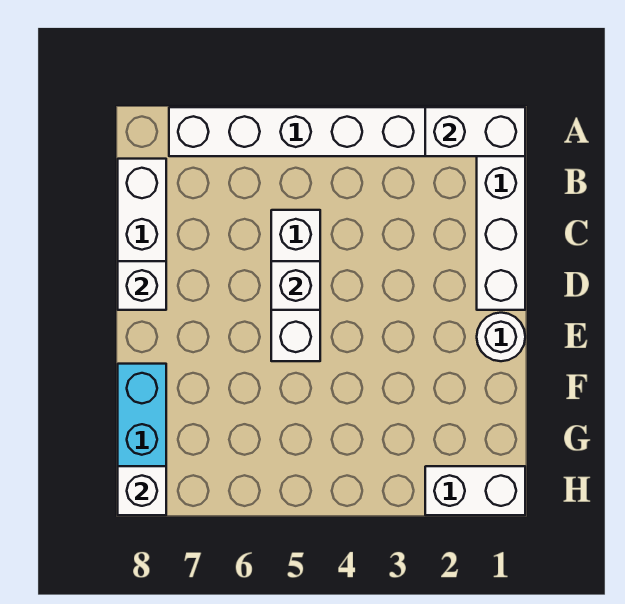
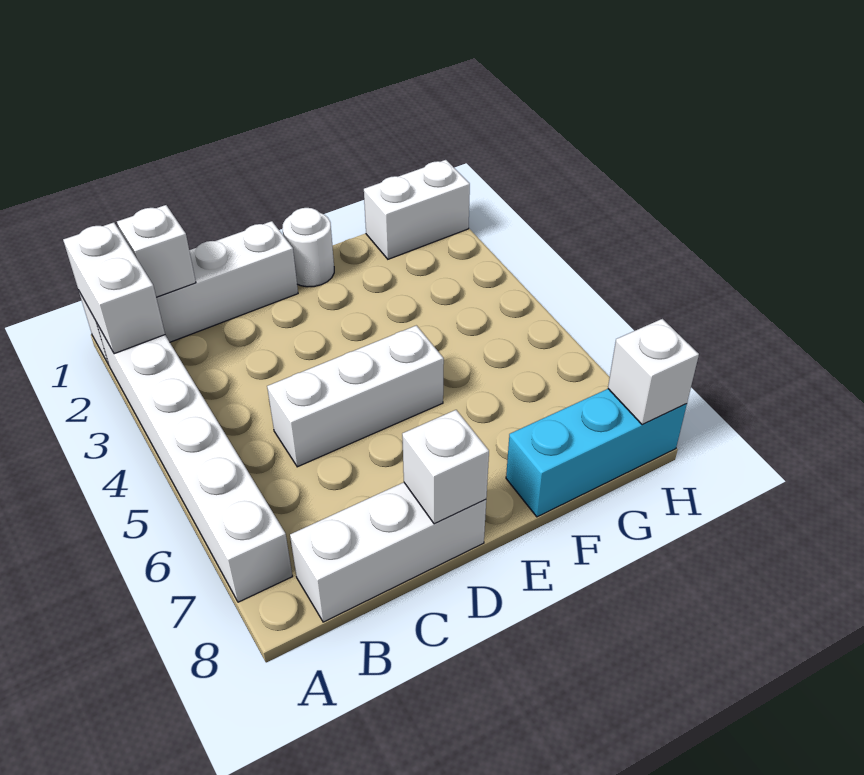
white 1x1 brick [271,261,320,310] -> white 1x1 brick moved to [117,205,196,297]
white 1x2 brick [425,466,525,515] -> white 1x2 brick turned to [364,160,470,259]

